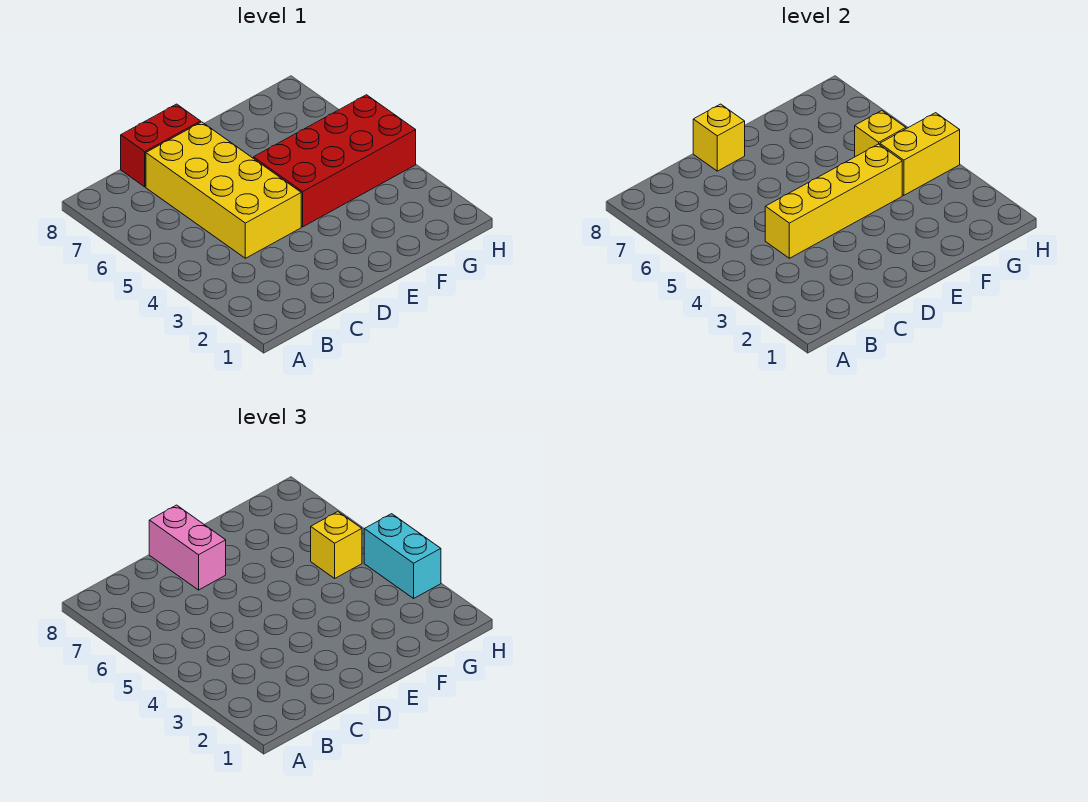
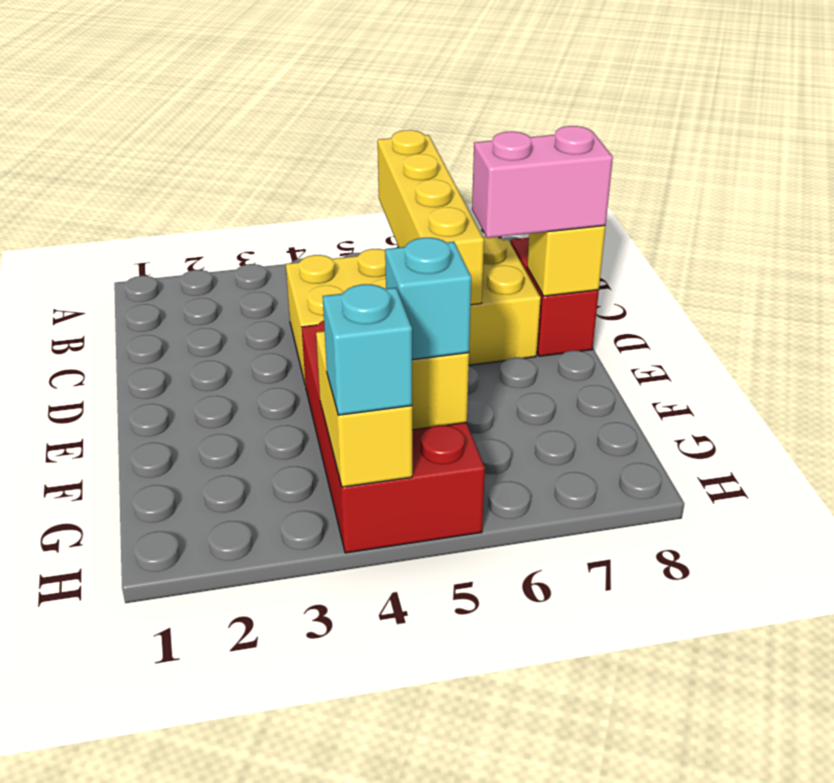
yellow 1x4 brick [765,144,902,258] -> yellow 1x4 brick moved to [378,130,484,305]
yellow 1x1 brick [311,512,362,578] -> cyan 1x1 brick [385,238,471,360]
cyan 1x2 brick [364,514,441,598] -> cyan 1x1 brick [323,284,412,415]

